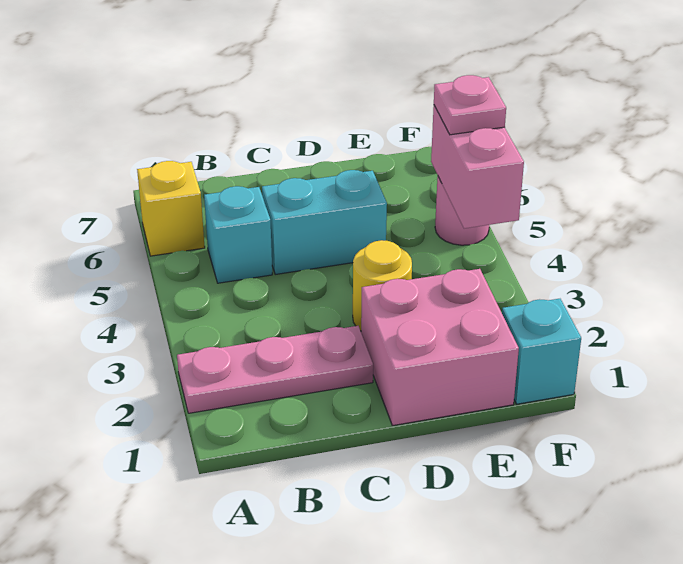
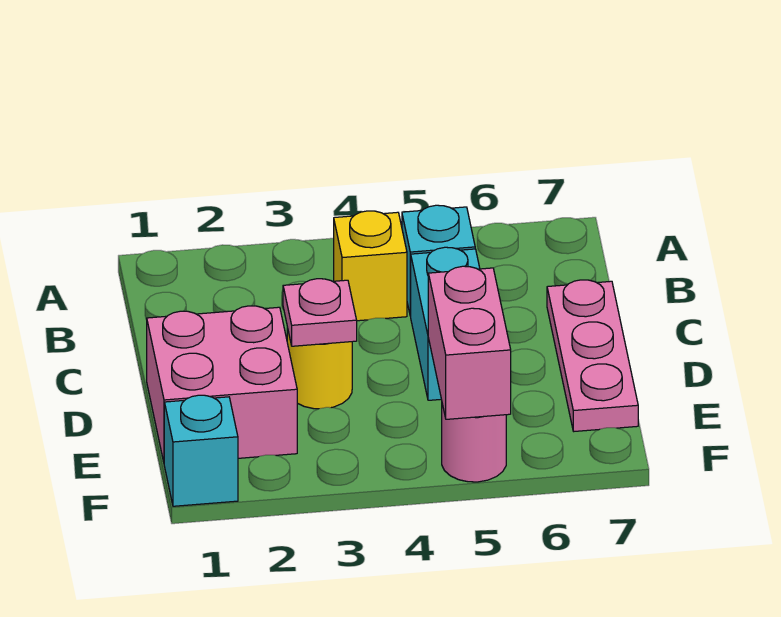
pink 1x3 plate [177,326,373,413] -> pink 1x3 plate moved to [547,280,638,431]
yellow 1x1 brick [137,161,205,256] -> yellow 1x1 brick moved to [334,211,407,321]
pink 1x2 brick [431,106,524,229] -> pink 1x2 brick turned to [428,266,511,419]
pink 1x1 plate [434,75,506,135] -> pink 1x1 plate moved to [283,279,357,346]

